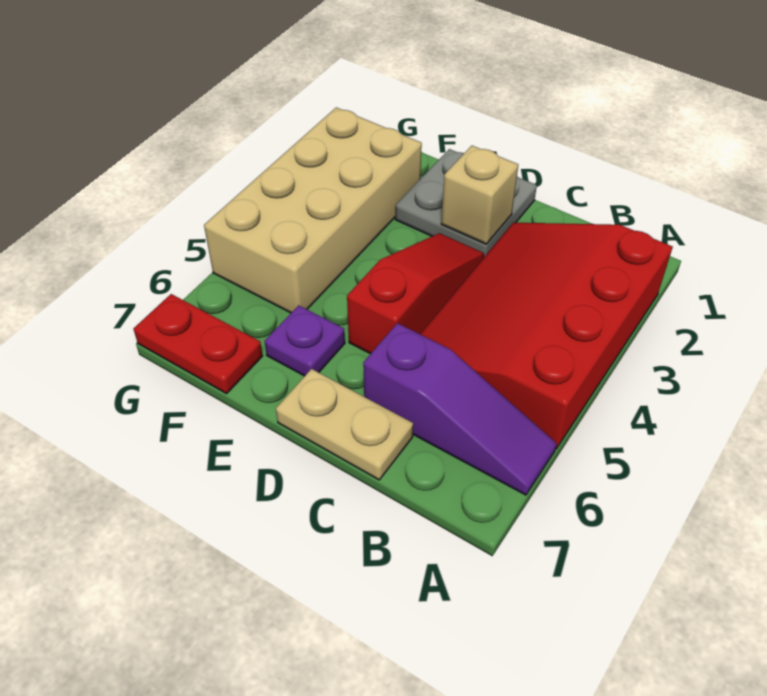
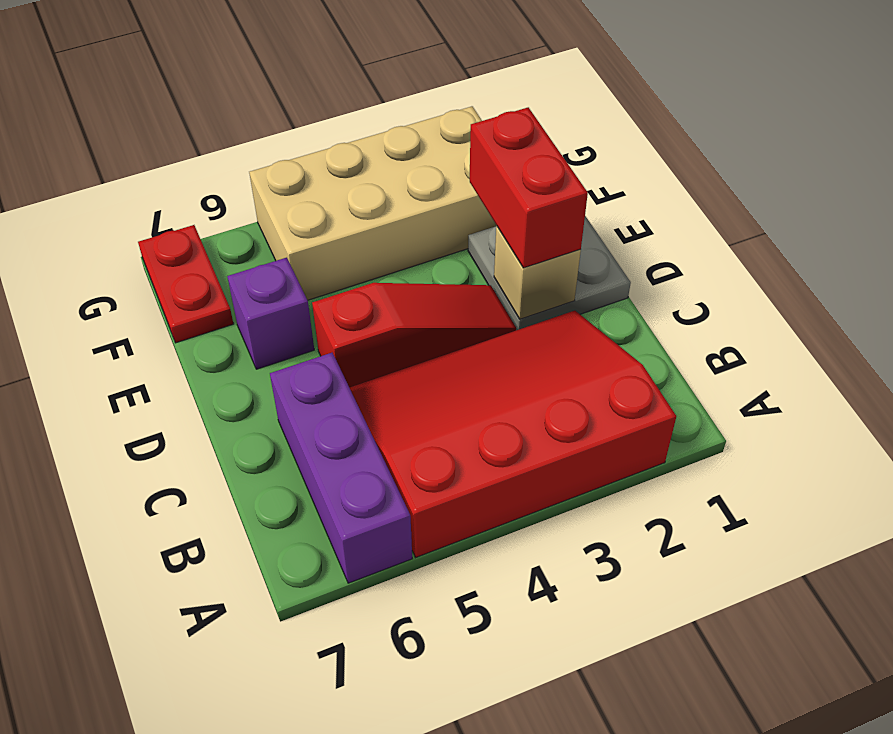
purple 1x3 slope [363,323,557,495] -> purple 1x3 brick [270,353,412,583]
tan 1x2 plate [276,369,413,480] -> none
none -> red 1x2 brick [470,107,588,268]
purple 1x1 plate [265,305,345,376] -> purple 1x1 brick [227,258,314,369]

